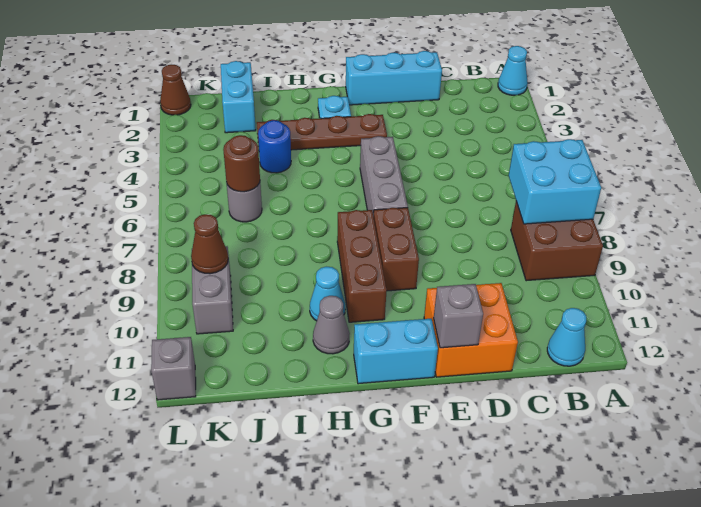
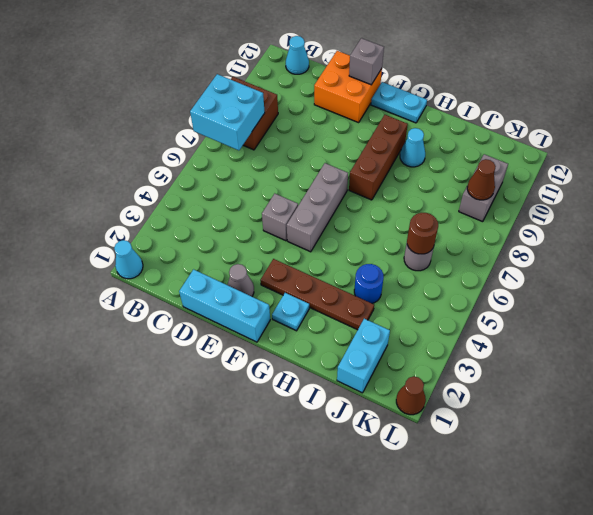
brown 1x2 brick [374,208,419,291] -> none
cyan 1x2 brick [354,319,438,384] -> cyan 1x2 plate [371,82,427,123]
grey 1x1 cone [313,296,350,354] -> grey 1x1 cone moved to [228,264,254,296]
grey 1x1 brick [151,337,196,400] -> grey 1x1 brick moved to [262,194,298,241]

